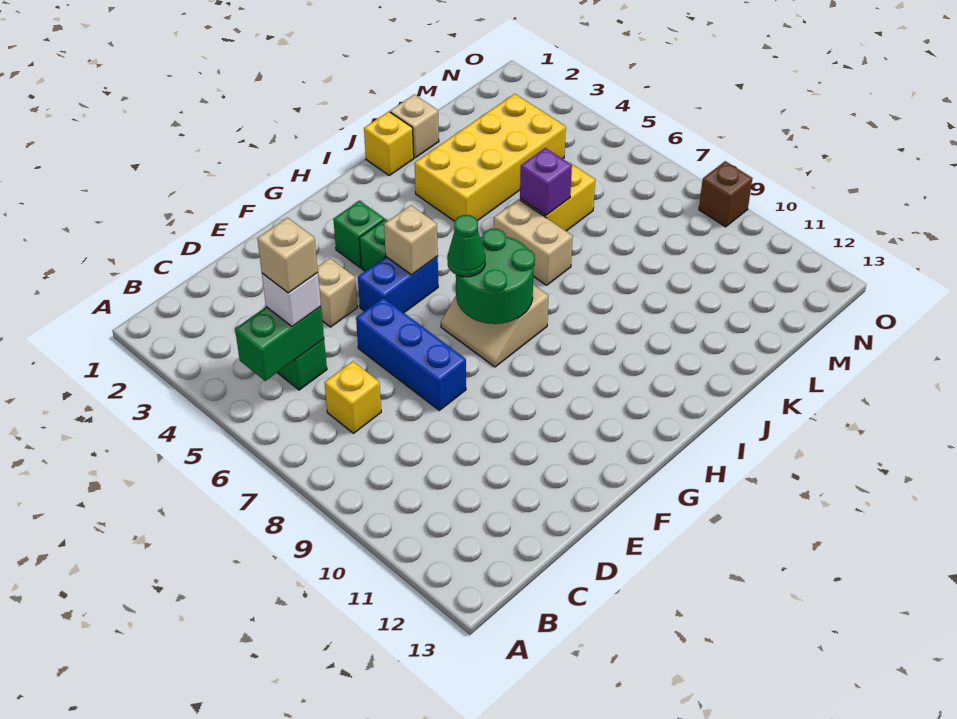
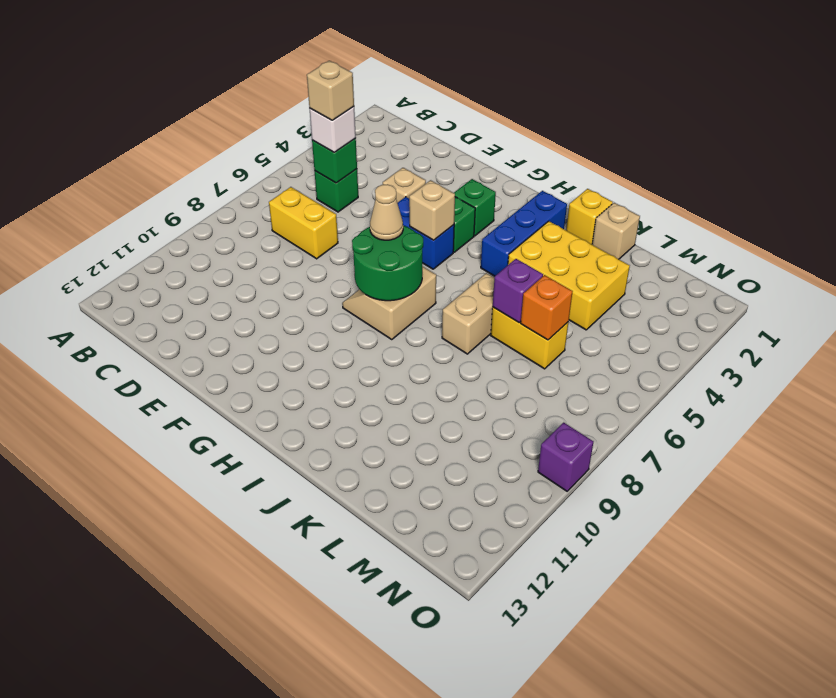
green 1x2 brick [235,306,324,381] -> green 1x1 brick [312,138,357,183]
yellow 1x1 brick [324,361,381,433] -> yellow 1x2 brick [269,187,338,259]
blue 1x3 brick [356,298,466,410] -> blue 1x3 brick moved to [481,191,567,276]
green 1x1 cone [447,215,485,277] -> tan 1x1 cone [370,184,403,240]
yellow 2x4 brick [415,94,566,221] -> yellow 2x3 brick [508,221,630,330]
none -> orange 1x1 brick [521,275,573,340]
brown 1x1 brick [699,161,752,227] -> purple 1x1 brick [538,423,594,491]

